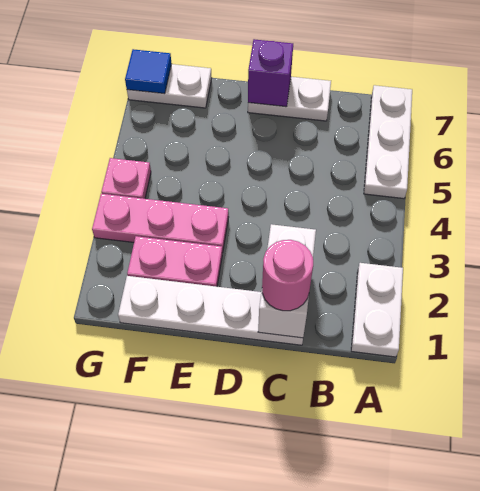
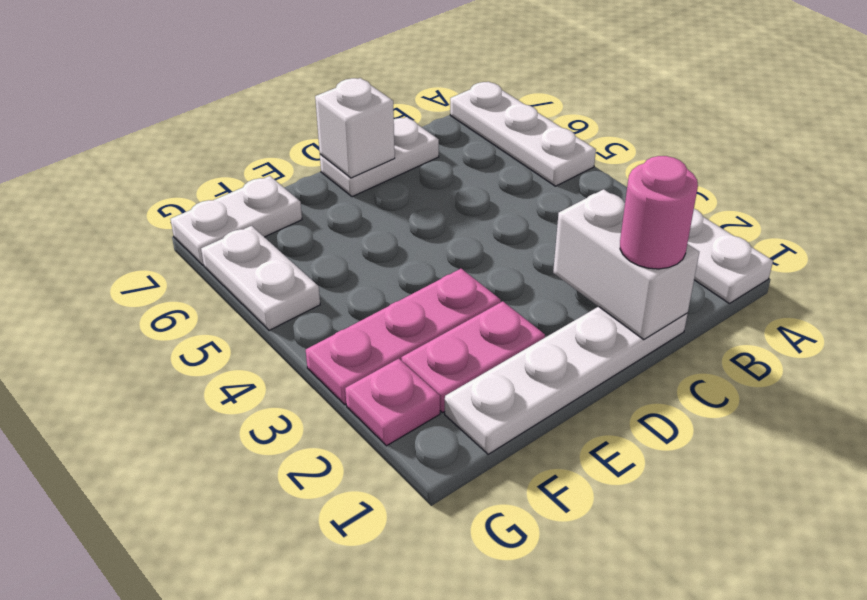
purple 1x1 brick [248,39,293,107] -> white 1x1 brick [315,78,395,178]
pink 1x1 plate [101,158,151,199] -> pink 1x1 plate moved to [345,359,440,446]
none -> white 1x2 plate [201,226,320,330]
blue 1x1 tile [125,49,172,94] -> none

